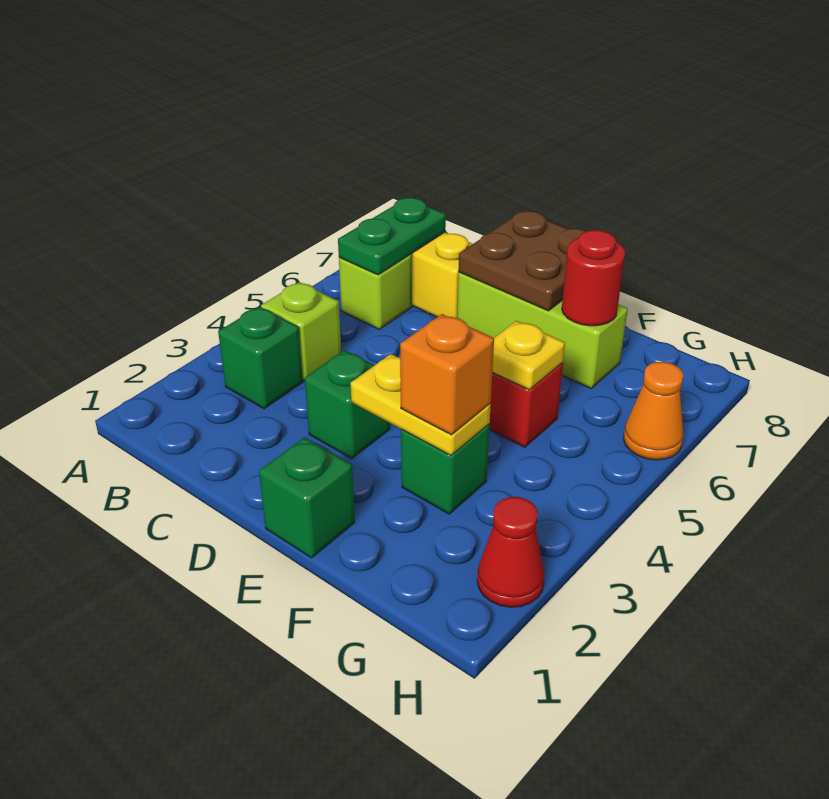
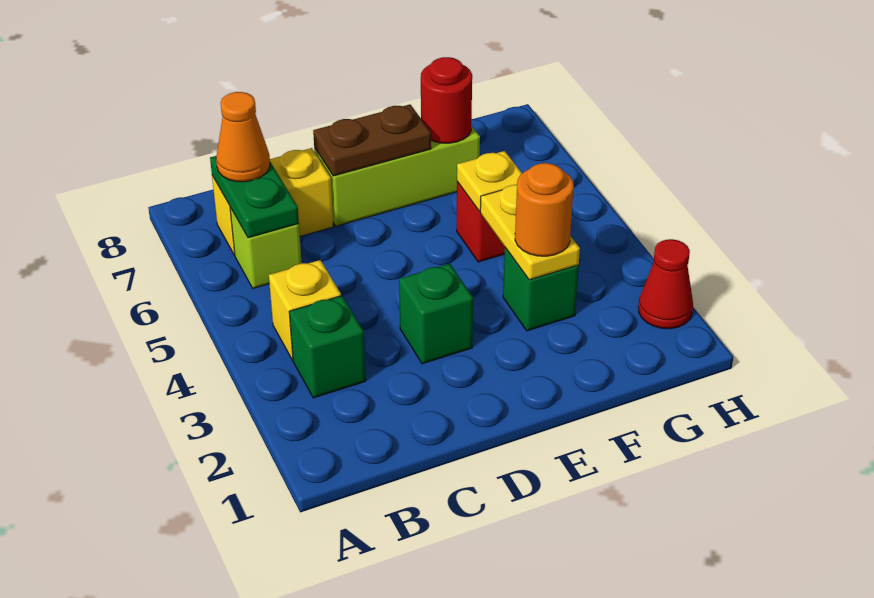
lime 1x1 brick [261,282,341,381] -> yellow 1x1 brick [269,260,341,360]
brown 2x2 plate [458,211,586,311] -> brown 1x2 plate [313,105,431,176]
green 1x1 brick [259,437,355,558] -> none
yellow 1x2 plate [351,354,491,456] -> yellow 1x2 plate turned to [480,185,580,280]
orange 1x1 brick [400,314,494,435] -> orange 1x1 round brick [515,163,574,256]
orange 1x1 cone [623,362,683,460] -> orange 1x1 cone moved to [216,92,270,182]

